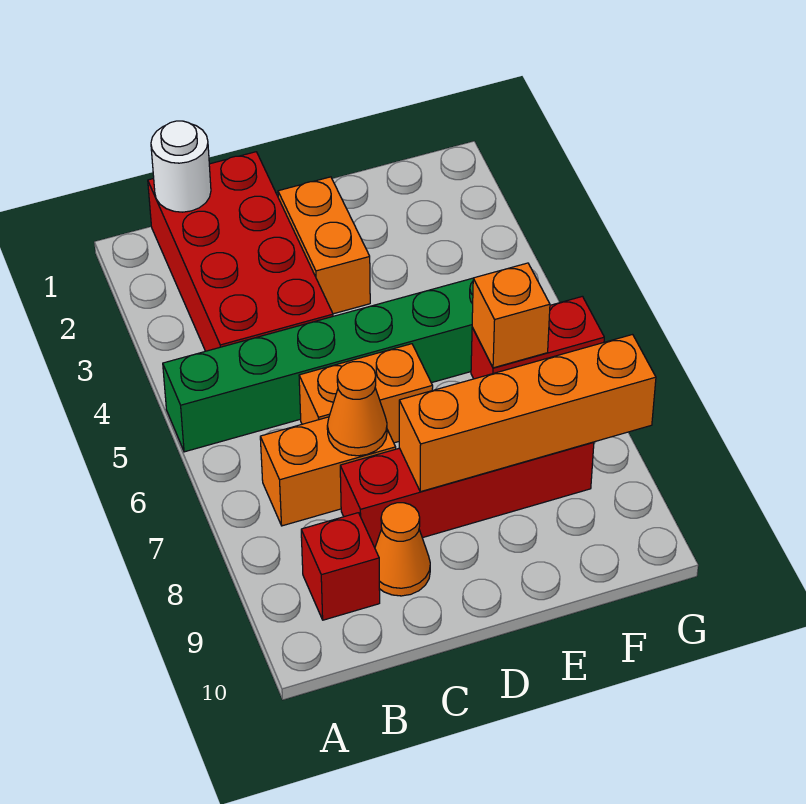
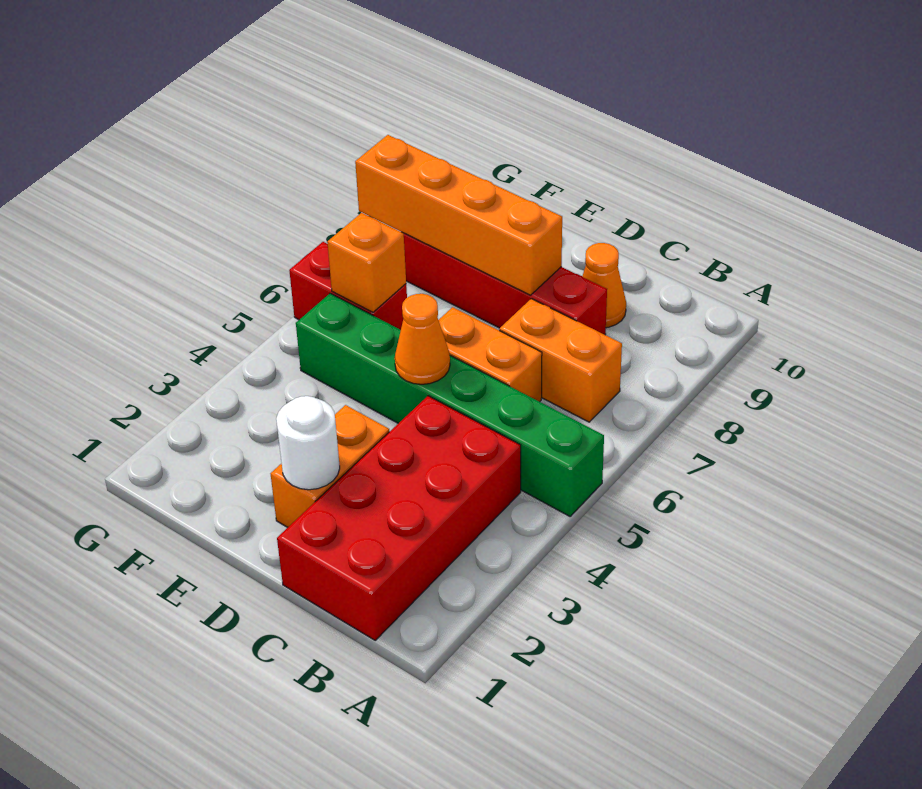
white 1x1 round brick [151,121,211,212] -> white 1x1 round brick moved to [276,396,340,490]
red 1x1 brick [301,513,380,620] -> none
orange 1x1 cone [327,362,387,456] -> orange 1x1 cone moved to [395,294,450,384]

